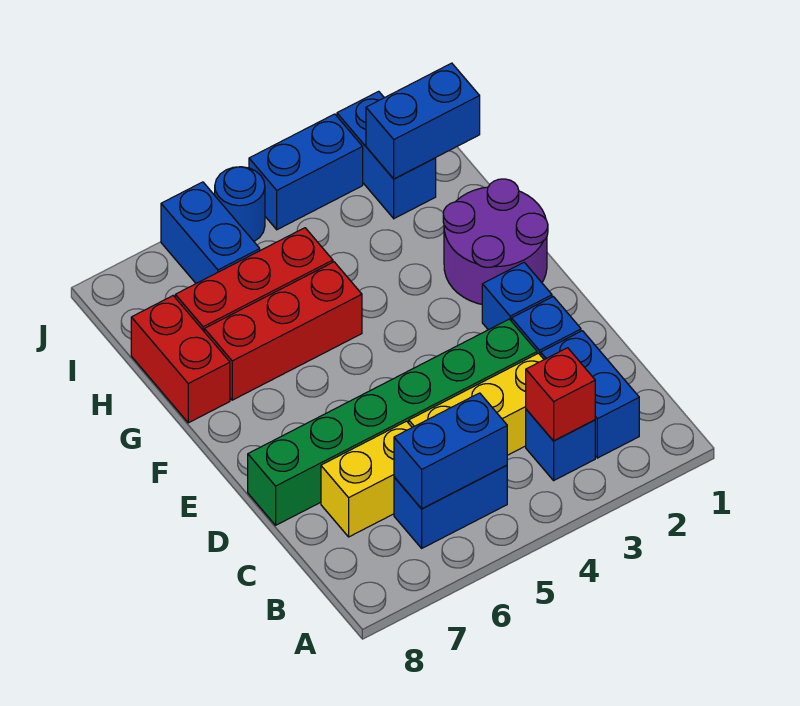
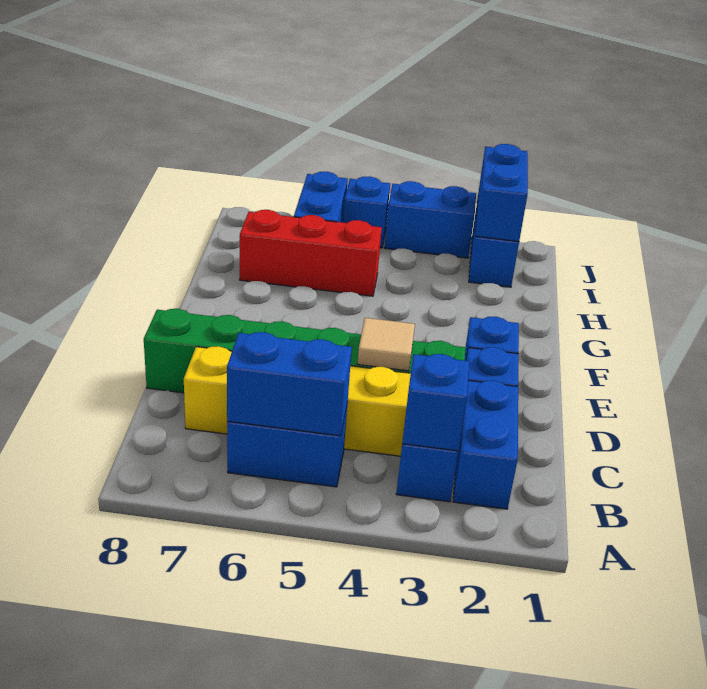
red 1x1 brick [526,348,595,441] -> blue 1x1 brick [402,354,469,451]
none -> tan 1x1 tile [357,318,415,371]
purple 2x2 round brick [443,179,548,304] -> none
red 1x3 brick [204,262,362,400] -> none
red 1x2 brick [131,296,230,423] -> none
blue 1x2 brick [366,63,480,179] -> blue 1x2 brick turned to [476,144,528,241]
blue 1x1 round brick [215,167,265,241] -> blue 1x1 brick [343,176,390,248]

